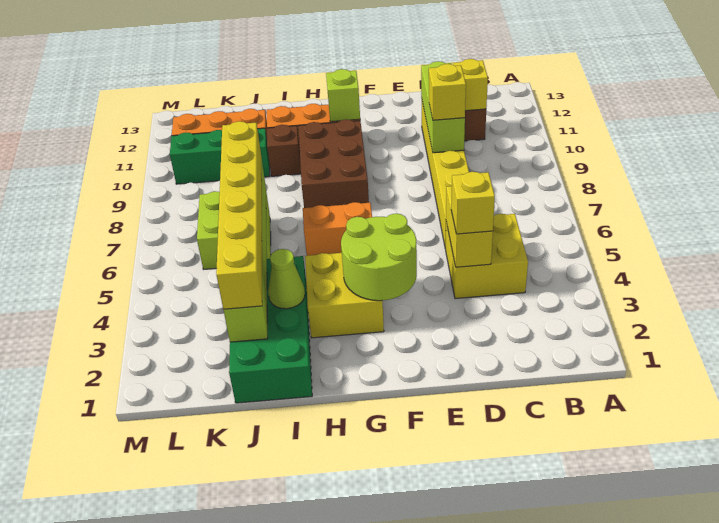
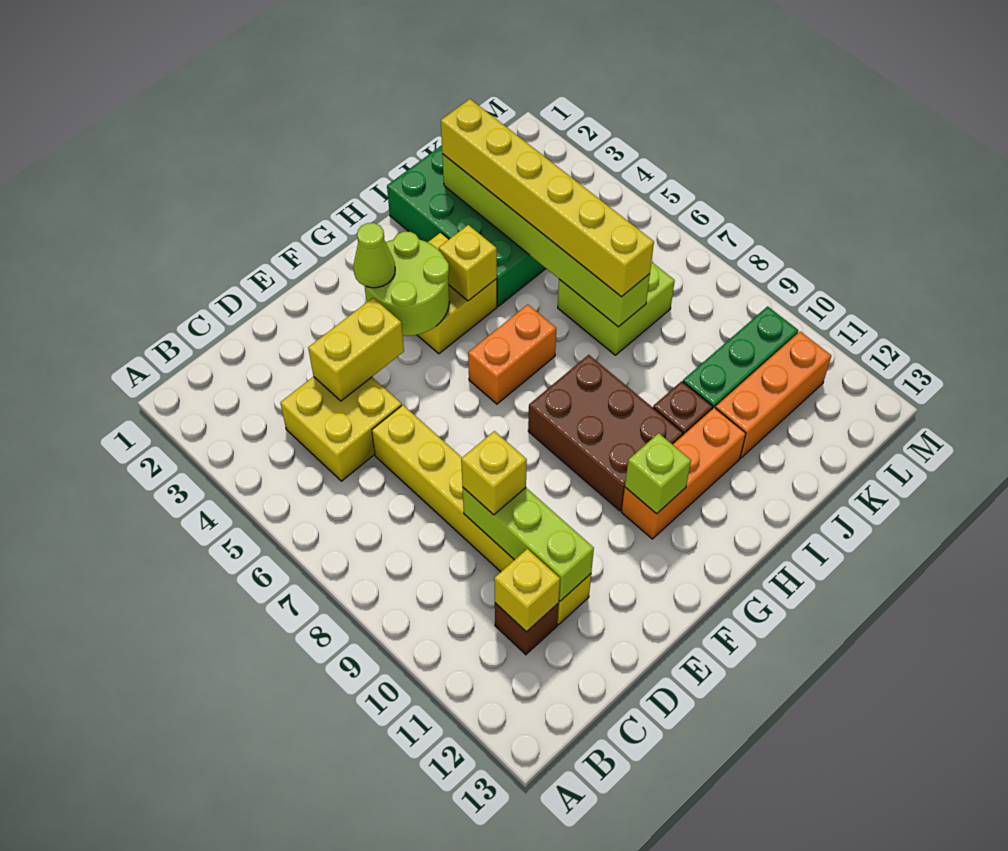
yellow 1x2 brick [446,186,493,267] -> yellow 1x2 brick turned to [308,298,404,401]
yellow 1x1 brick [451,172,495,234] -> yellow 1x1 brick moved to [439,225,497,301]
lime 1x1 cone [268,249,305,309] -> lime 1x1 cone moved to [353,223,395,288]

